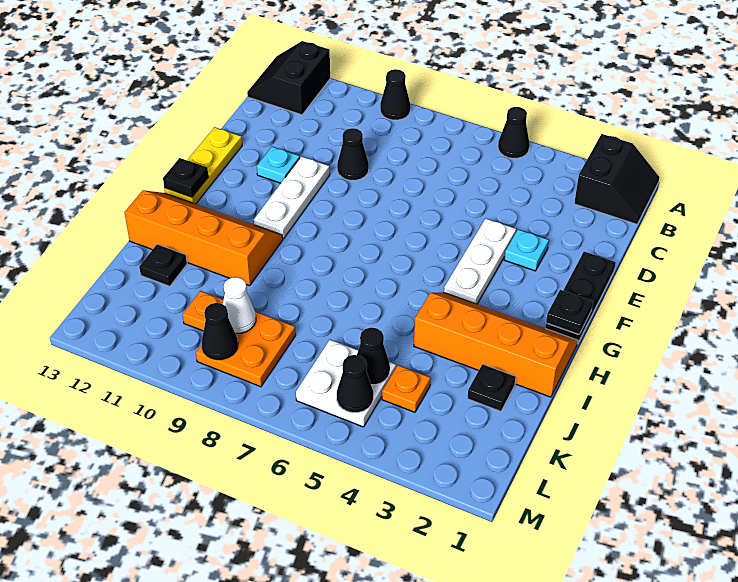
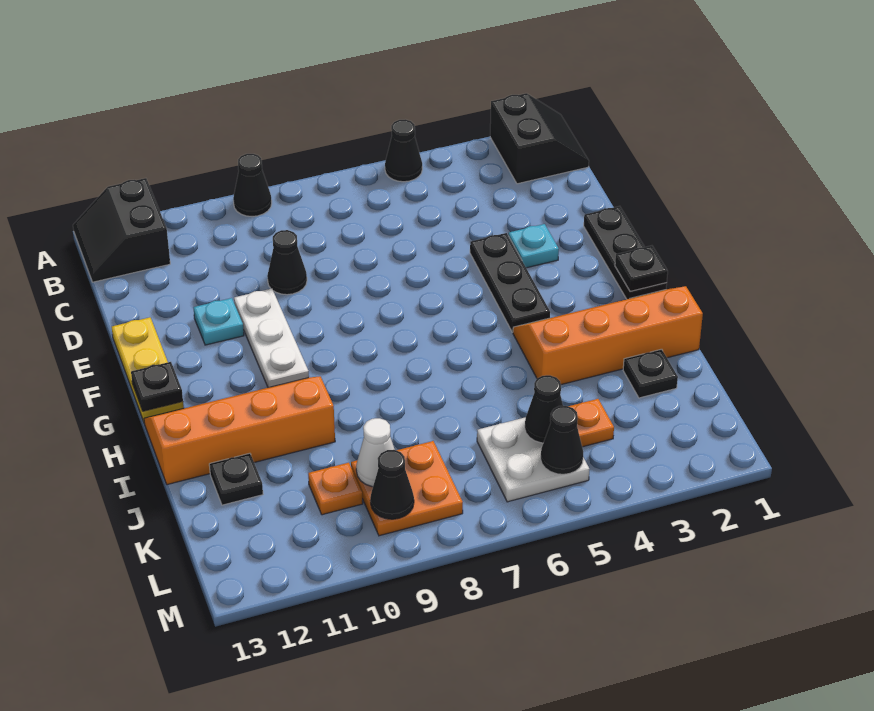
white 1x3 plate [444,219,516,304] -> black 1x3 plate [470,233,550,332]

